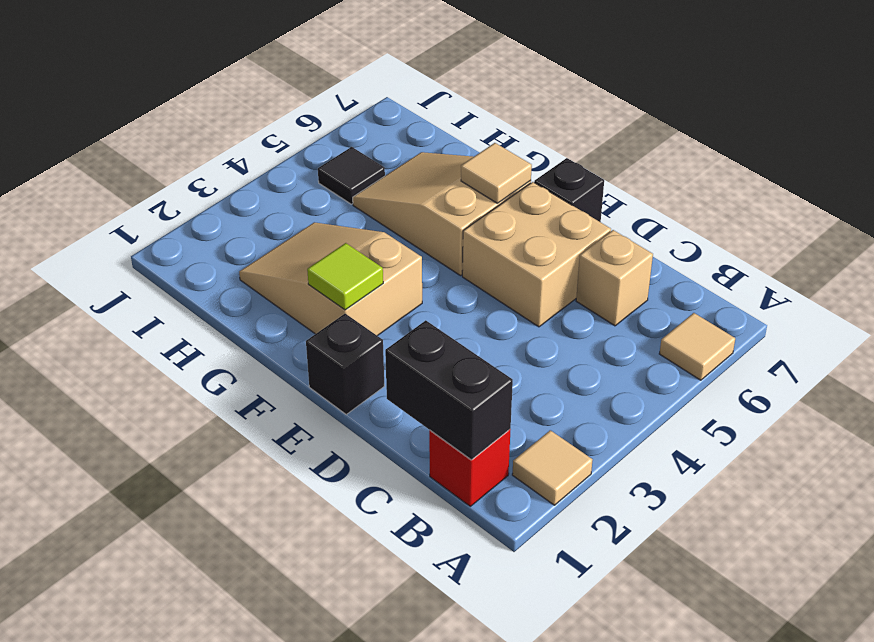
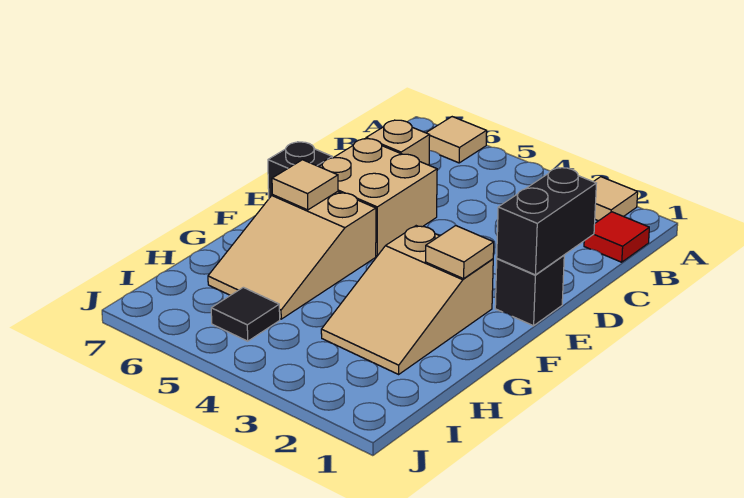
red 1x1 brick [429,429,511,506] -> red 1x1 tile [584,212,649,262]
black 1x2 brick [385,320,513,460] -> black 1x2 brick moved to [497,167,596,275]
lime 1x1 tile [307,243,383,310] -> tan 1x1 tile [426,226,494,279]

